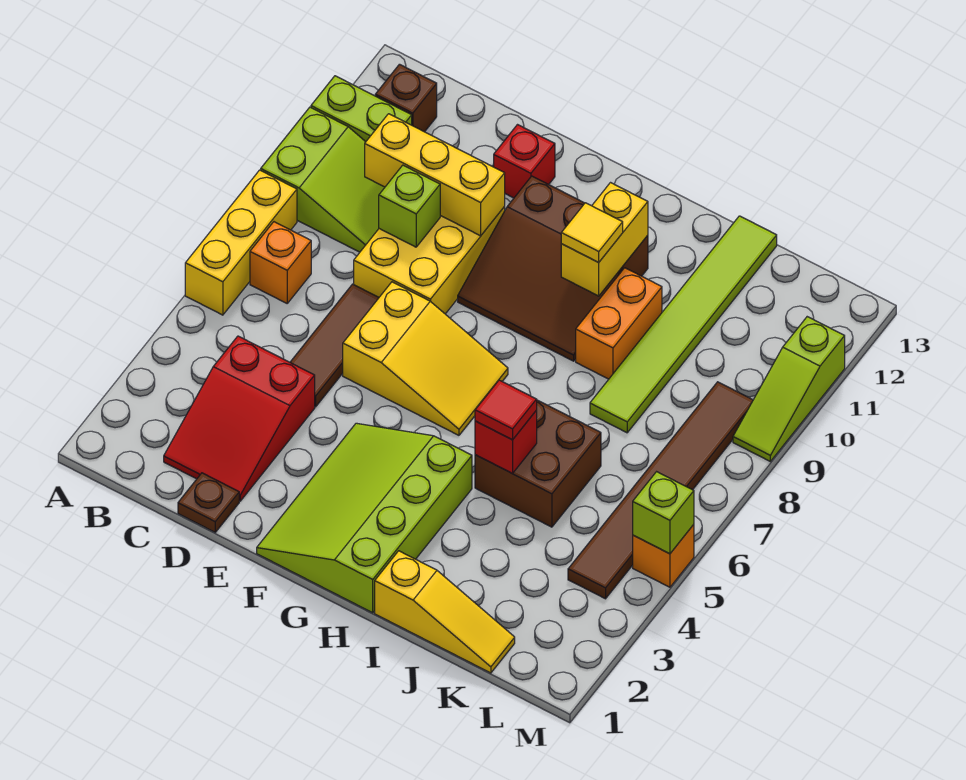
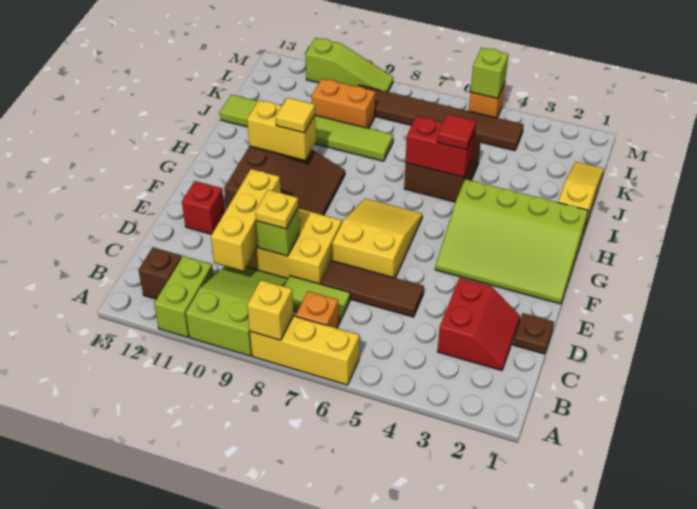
none -> yellow 1x1 brick [247,280,294,340]
red 2x3 slope [164,336,315,501] -> red 2x2 slope [437,278,520,370]
none -> lime 1x2 tile [284,276,350,323]
none -> yellow 1x1 plate [255,190,298,229]
red 1x1 brick [475,411,537,473] -> red 1x2 brick [406,116,475,177]
orange 1x2 brick [576,268,662,379] -> orange 1x2 brick moved to [312,79,375,128]

